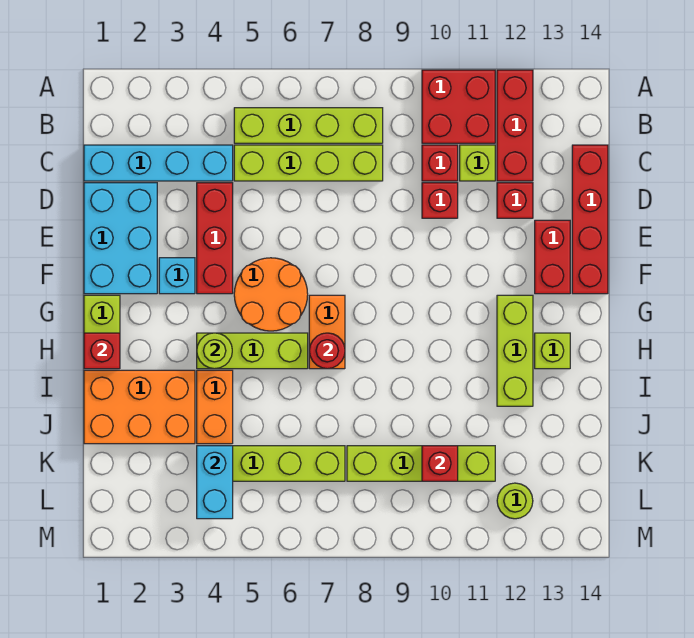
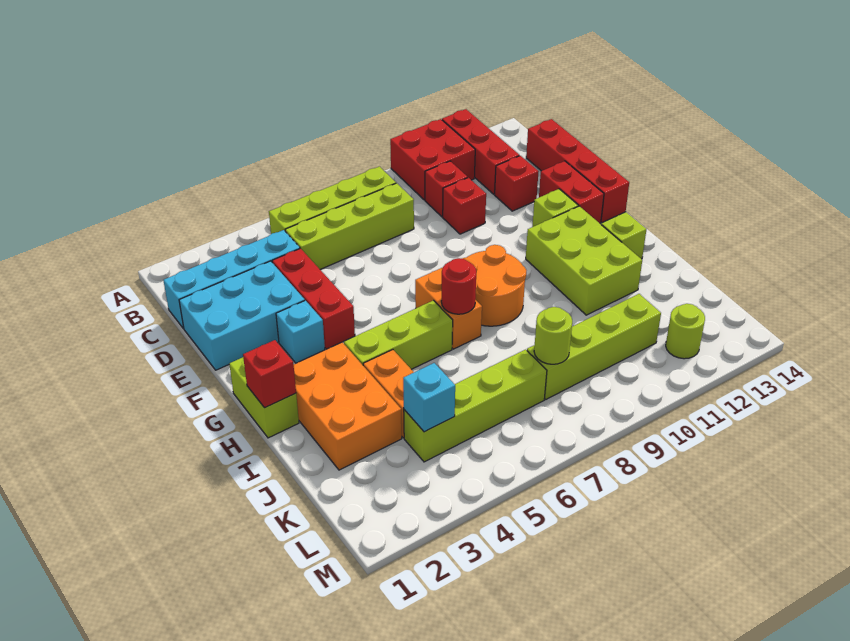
lime 1x1 brick [460,145,495,181] -> lime 1x1 brick moved to [532,189,578,227]
cyan 2x3 brick [84,183,157,294] -> cyan 2x3 brick turned to [179,261,305,370]
orange 2x2 round brick [234,258,308,331] -> orange 2x2 round brick moved to [462,245,526,326]
lime 1x3 brick [497,295,533,406] -> lime 2x3 brick [526,206,642,315]
lime 1x1 round brick [197,333,232,369] -> lime 1x1 round brick moved to [534,307,572,364]
orange 2x3 brick [84,370,195,444] -> orange 2x3 brick turned to [294,342,402,470]
cyan 1x2 brick [197,446,233,519] -> cyan 1x1 brick [403,363,455,432]
red 1x1 brick [422,446,458,481] -> none

